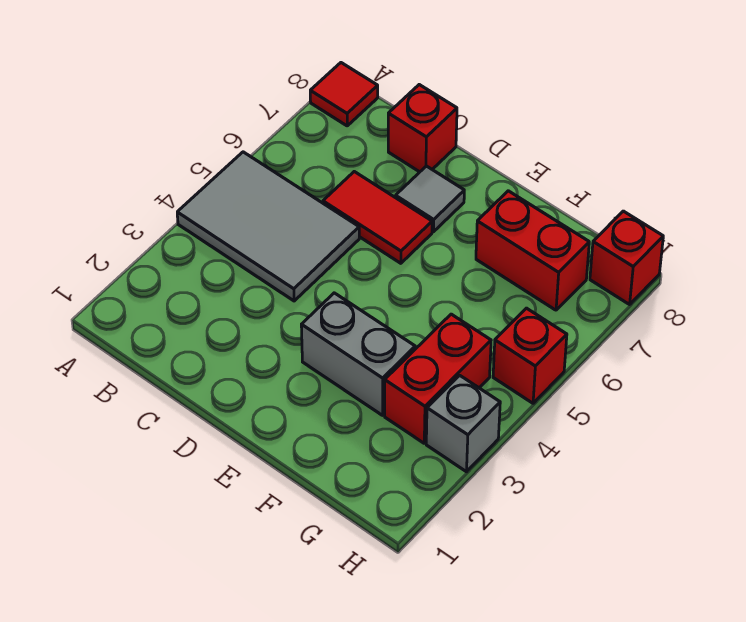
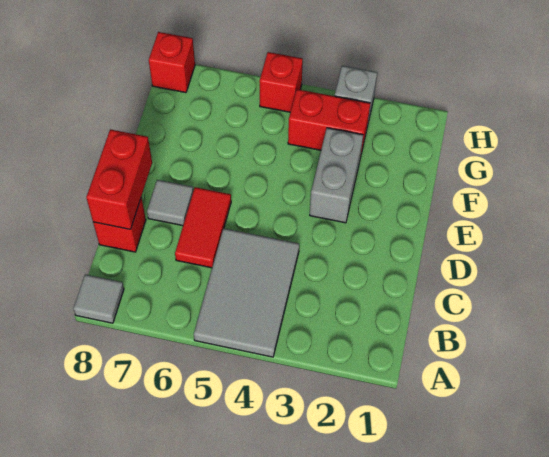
red 1x1 tile [310,63,378,126] -> grey 1x1 tile [73,274,124,323]
red 1x2 brick [476,191,589,310] -> red 1x2 brick moved to [86,129,152,229]

